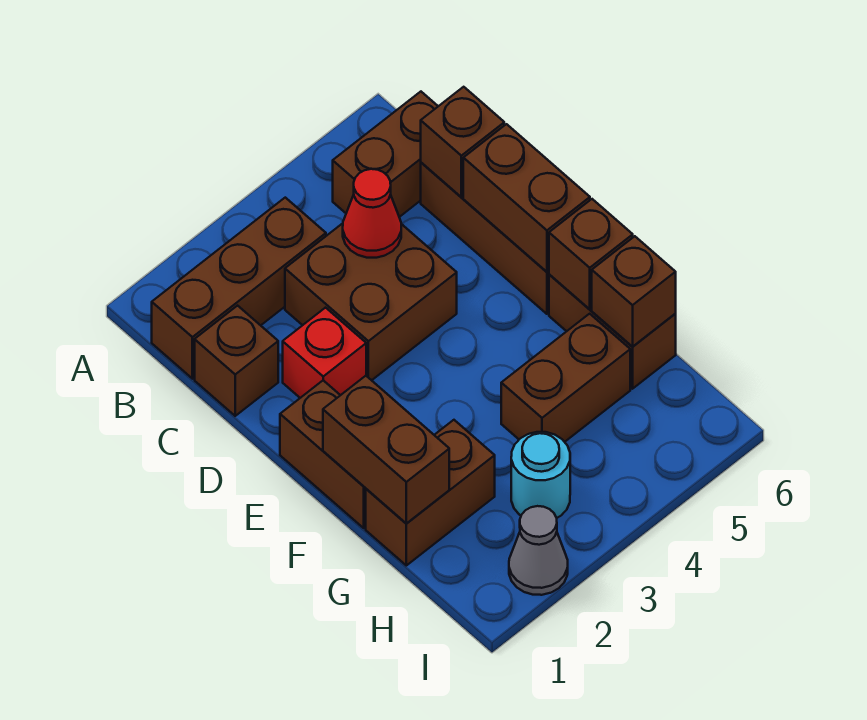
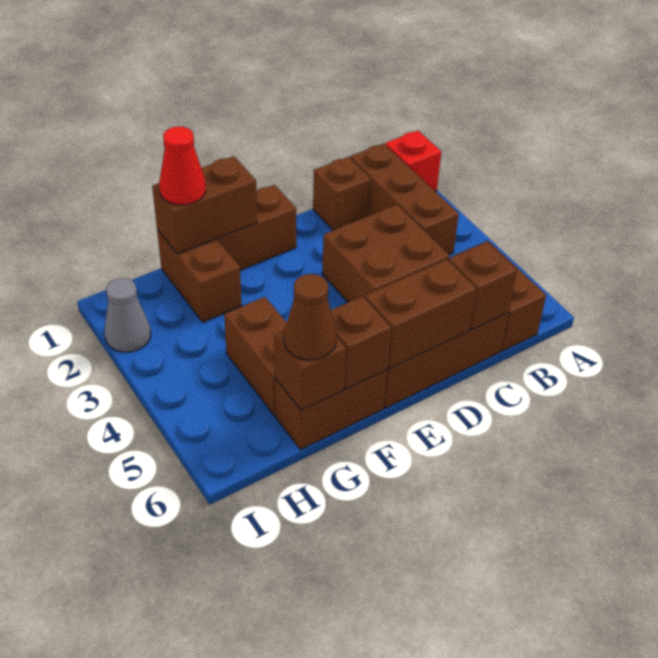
red 1x1 cone [343,169,401,258] -> red 1x1 cone moved to [159,126,206,205]
red 1x1 brick [283,308,366,398] -> red 1x1 brick moved to [385,131,441,191]
none -> brown 1x1 cone [284,274,336,360]
cyan 1x1 round brick [511,432,570,518] -> none

